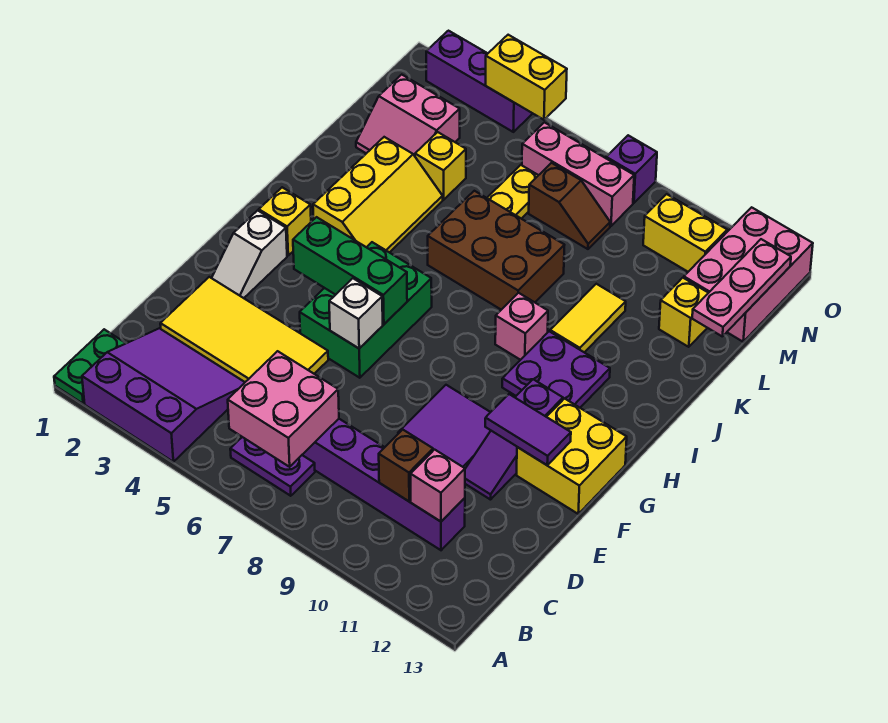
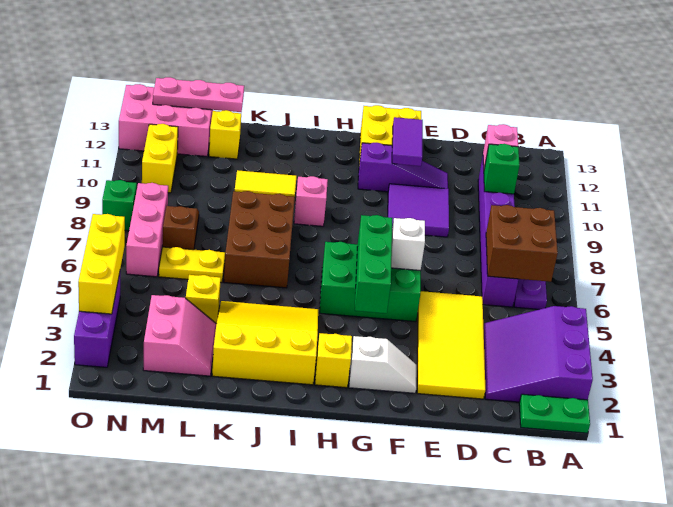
pink 2x2 brick [228,351,339,467] -> brown 2x2 brick [486,205,558,282]
brown 1x1 brick [379,430,433,501] -> green 1x1 brick [484,144,519,194]
purple 2x2 plate [502,331,610,408] -> none
yellow 2x3 slope [313,137,443,253] -> yellow 3x3 slope [212,301,318,385]
yellow 1x2 brick [485,35,567,120] -> yellow 1x3 brick [78,214,125,314]
purple 1x1 brick [606,135,657,203] -> green 1x1 brick [102,180,137,231]

